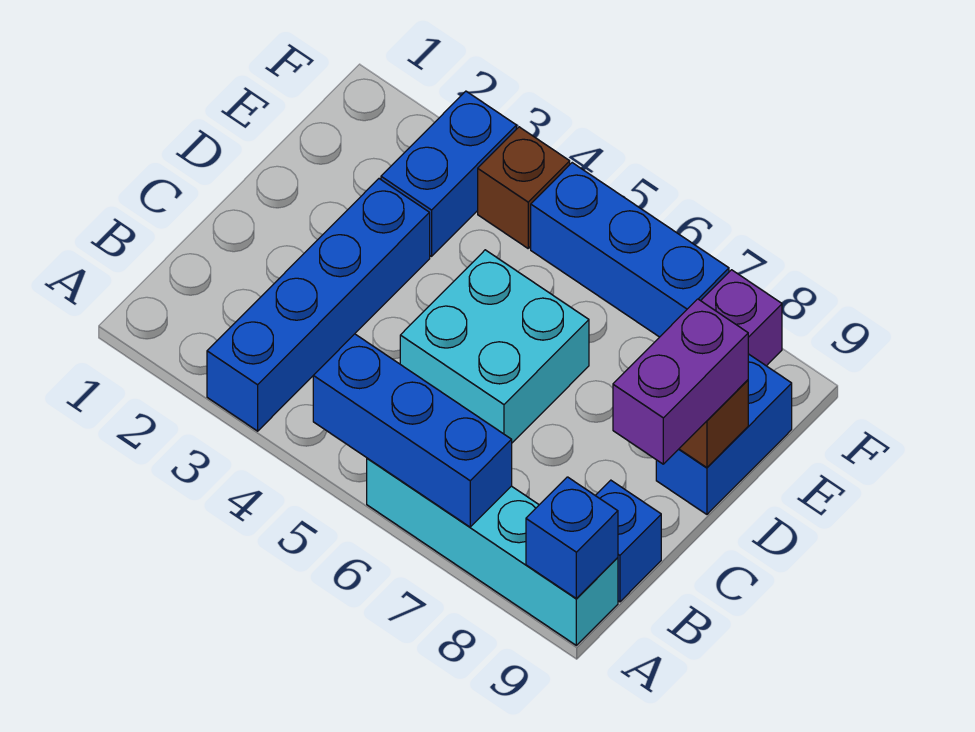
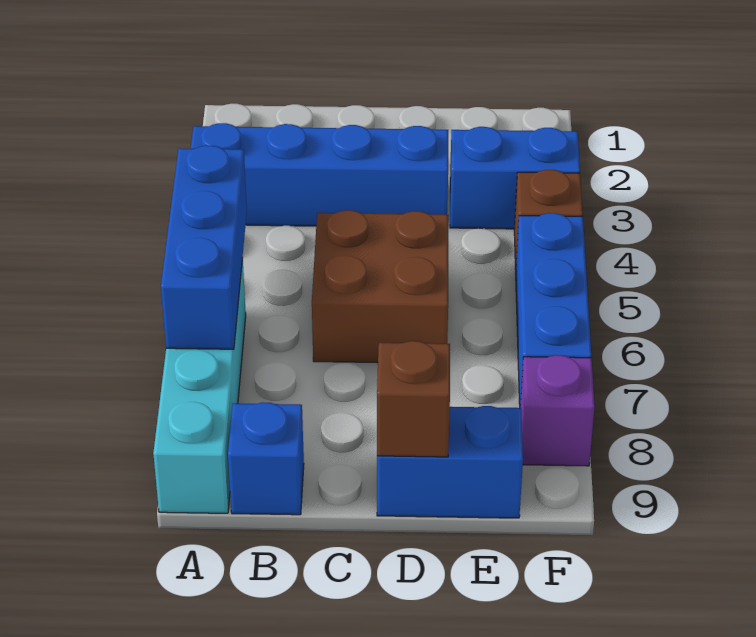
blue 1x1 brick [526,477,618,598] -> none
cyan 2x2 brick [400,250,589,443] -> brown 2x2 brick [312,210,448,363]
purple 1x2 brick [613,299,748,464] -> none

